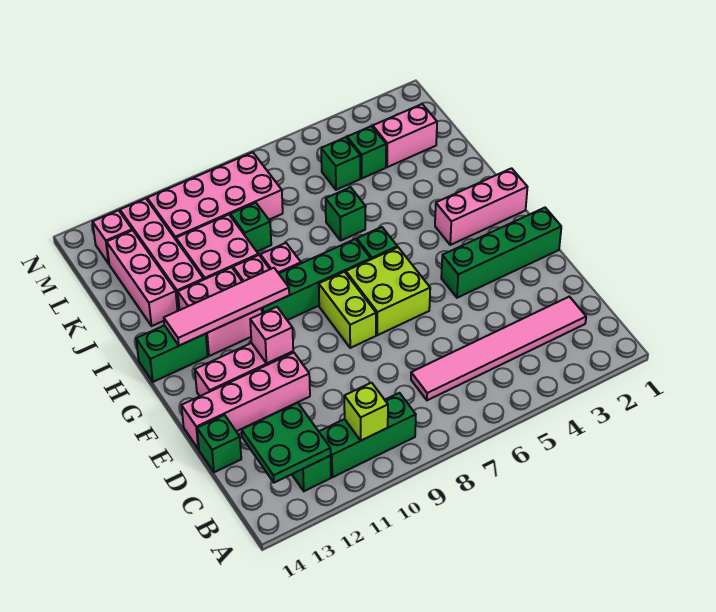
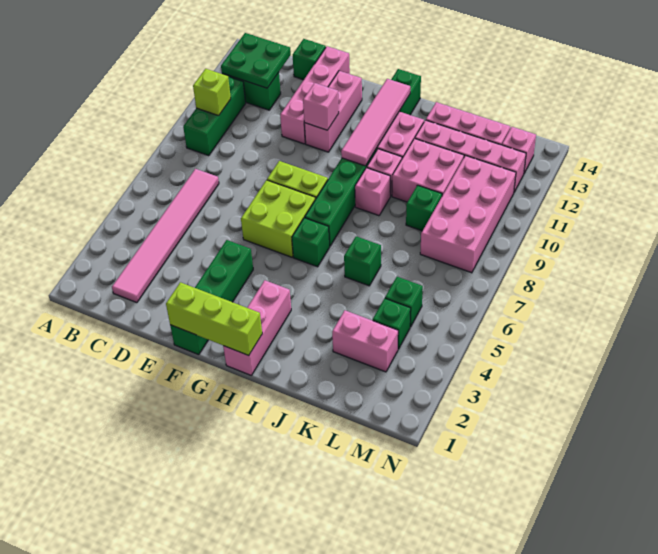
none -> lime 1x3 brick [166,282,262,355]
pink 1x2 brick [373,104,437,167] -> pink 1x2 brick turned to [332,310,398,372]

